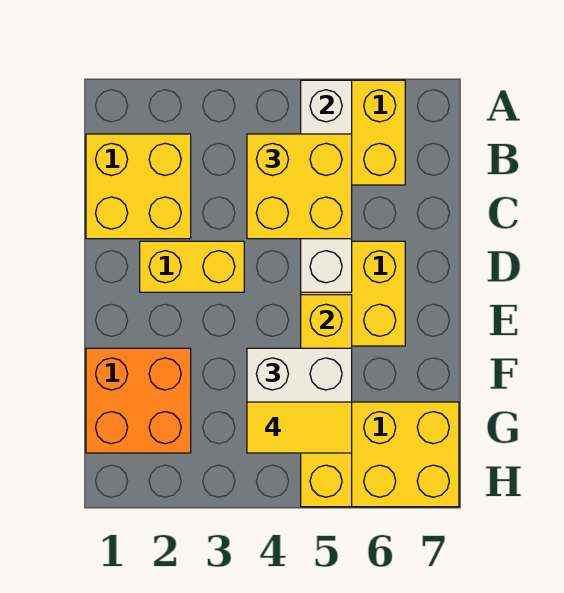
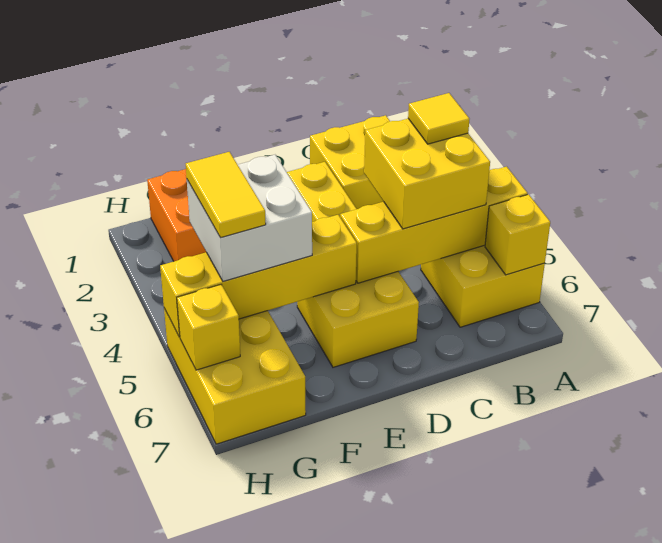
white 1x4 brick [301,80,352,292] -> yellow 1x4 brick [340,167,528,283]
none -> yellow 1x1 brick [485,194,550,275]
none -> yellow 1x1 tile [408,93,469,144]
none -> yellow 1x1 brick [177,285,240,370]

